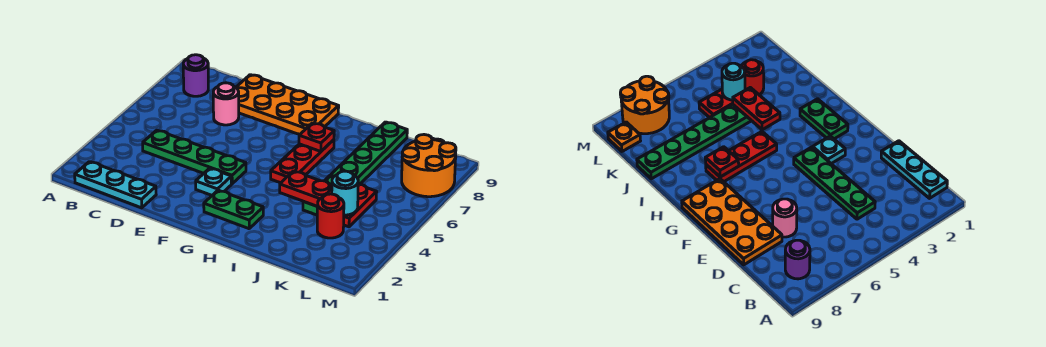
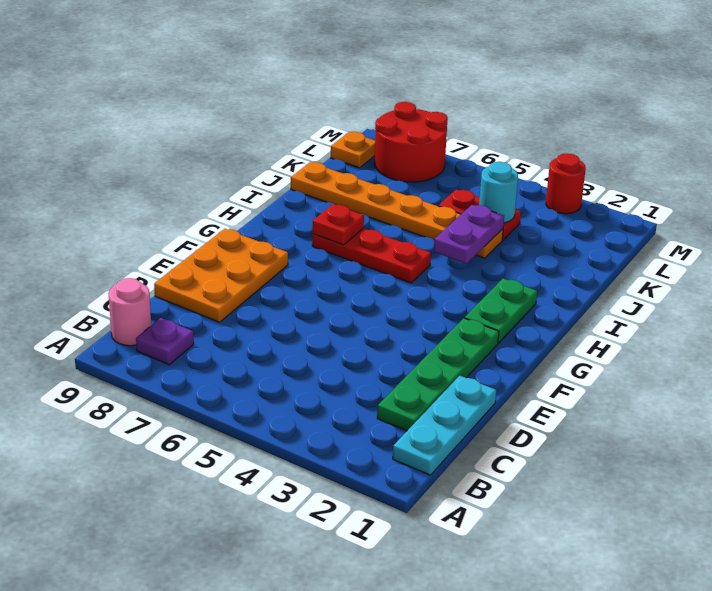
purple 1x1 round brick [183,55,208,96] -> purple 1x1 plate [136,318,194,365]
green 1x4 plate [143,130,246,184] -> green 1x4 plate moved to [377,318,499,431]
pink 1x1 round brick [213,83,239,125] -> pink 1x1 round brick moved to [109,278,151,346]
orange 2x4 plate [236,75,339,135] -> orange 2x3 plate [154,229,288,322]
cyan 1x1 plate [196,168,232,195] -> none
red 1x2 plate [280,171,332,206] -> purple 1x2 plate [434,205,504,264]
green 1x6 plate [303,122,407,215] -> orange 1x6 plate [291,162,503,258]
red 1x1 round brick [317,194,344,238] -> red 1x1 round brick moved to [546,153,586,214]
orange 2x2 round brick [402,135,456,197] -> red 2x2 round brick [375,102,448,182]

